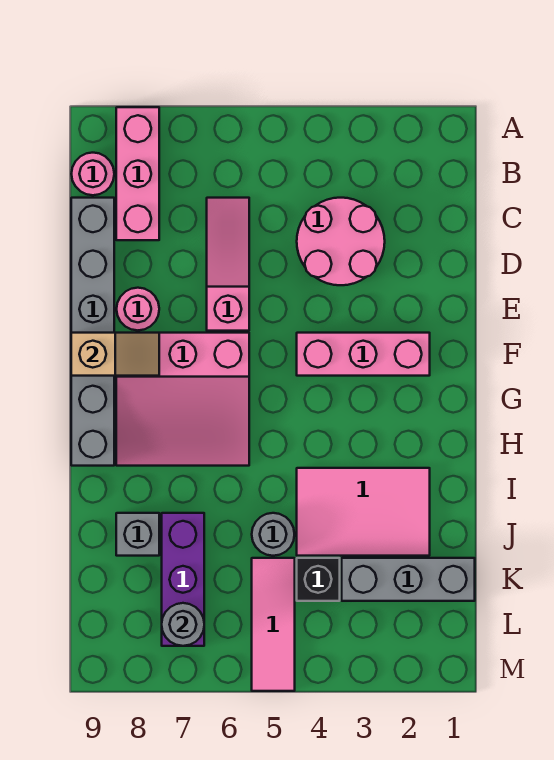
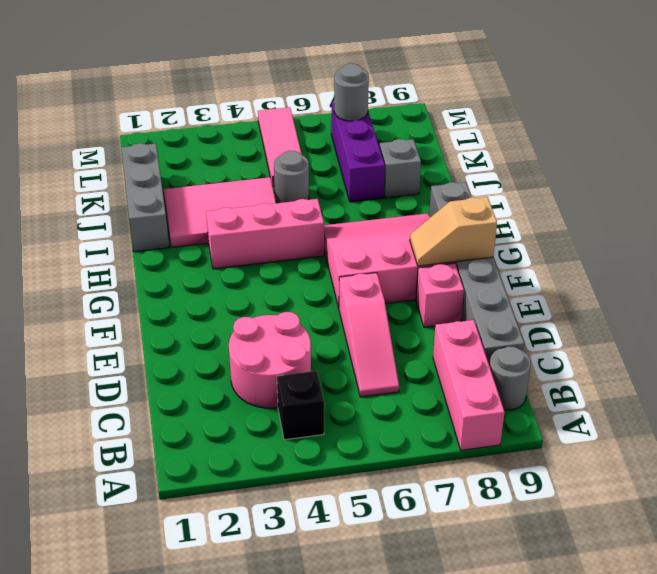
pink 1x1 round brick [71,153,114,195] -> grey 1x1 round brick [489,346,531,410]
pink 1x1 round brick [117,288,159,330] -> pink 1x1 brick [416,263,464,328]
pink 1x3 brick [297,333,430,376] -> pink 1x3 brick moved to [206,199,324,269]
grey 1x3 brick [342,558,475,601] -> grey 1x3 brick turned to [121,143,169,252]
black 1x1 brick [297,558,340,601] -> black 1x1 brick moved to [277,371,324,440]

